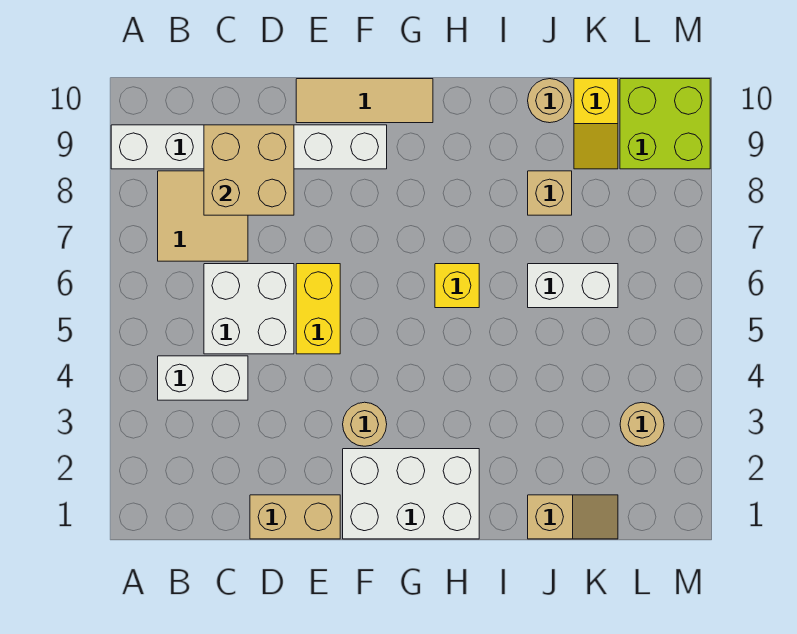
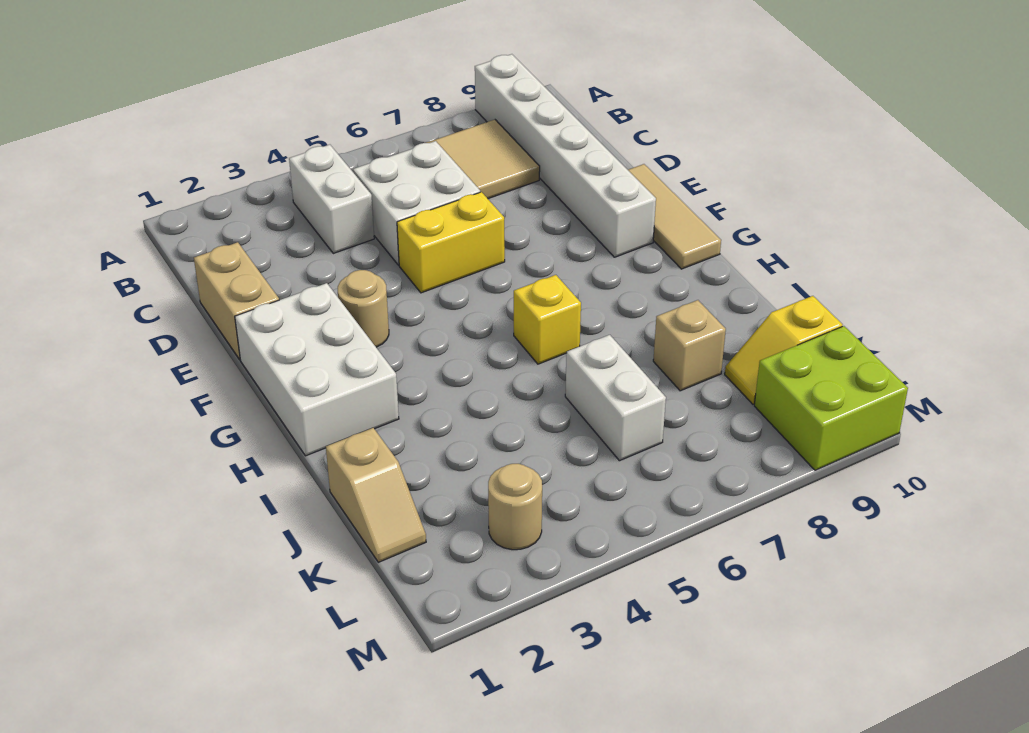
tan 2x2 brick [204,125,294,215] -> none
tan 1x1 round brick [528,79,572,123] -> none

